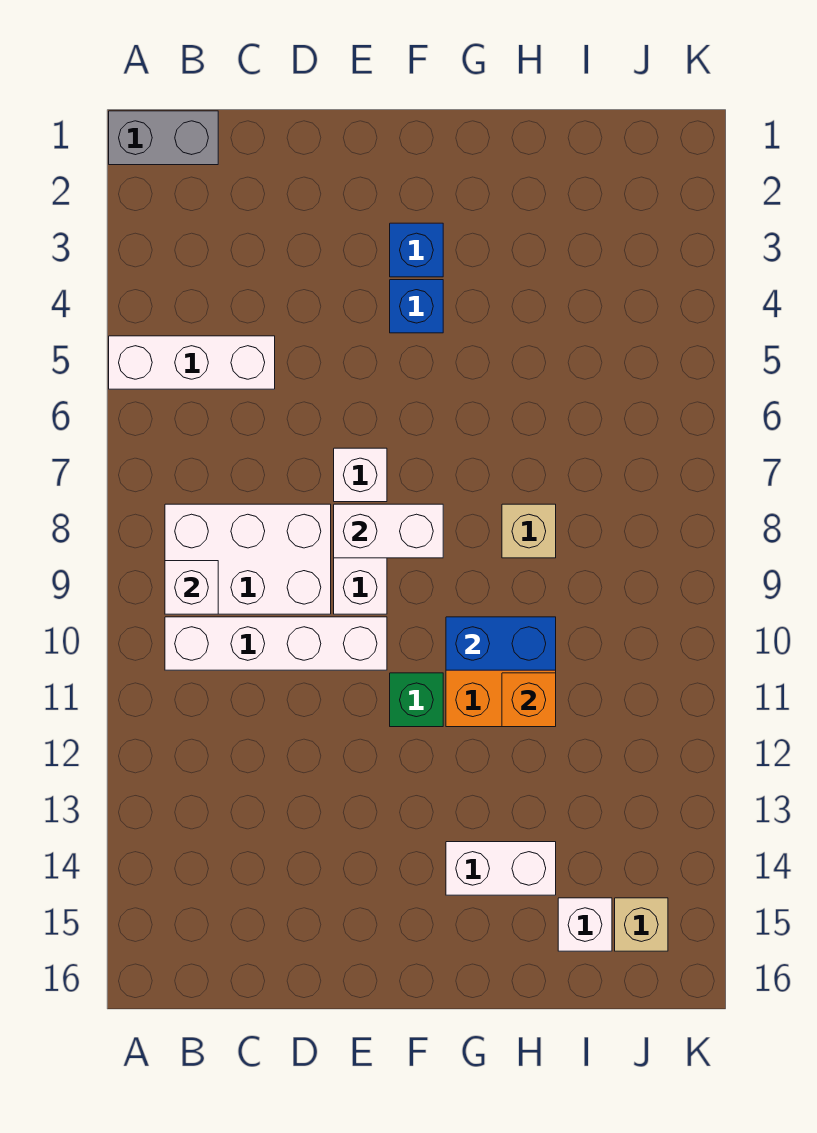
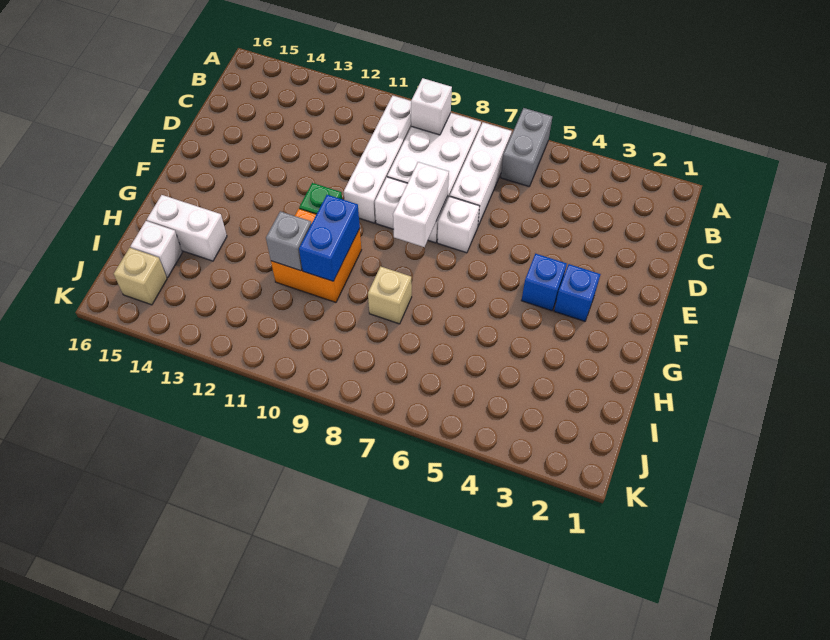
grey 1x2 brick [109,111,218,165] -> grey 1x2 brick moved to [501,108,552,187]
white 1x3 brick [109,336,275,389] -> white 1x3 brick moved to [450,123,512,226]
white 1x2 brick [446,842,556,895] -> white 1x2 brick turned to [147,195,227,261]
orange 1x1 brick [502,673,556,727] -> grey 1x1 brick [266,211,311,271]

